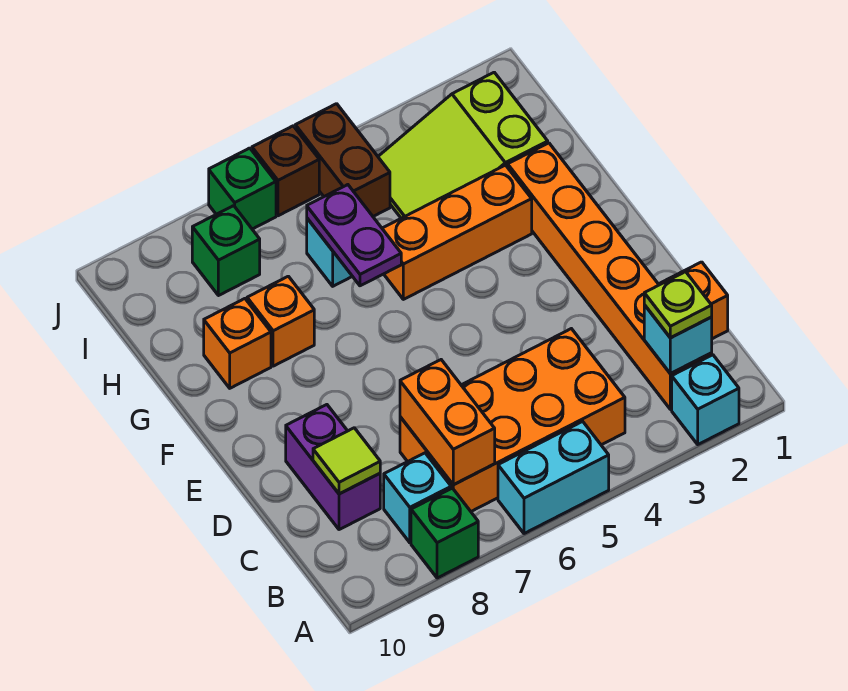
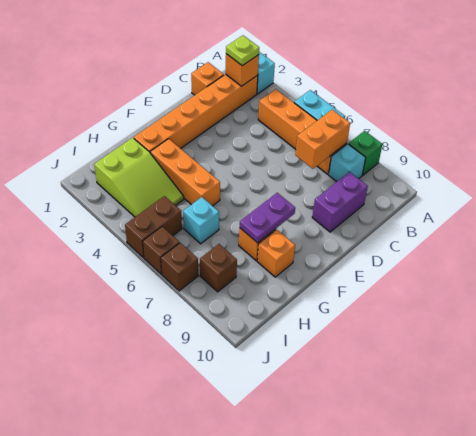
cyan 1x1 brick [644,305,712,373] -> orange 1x1 brick [225,54,259,86]
orange 2x4 brick [400,329,625,511] -> orange 1x4 brick [258,89,347,174]
lime 1x1 tile [313,428,380,494] -> none
purple 1x2 plate [307,185,401,286] -> purple 1x2 plate moved to [240,193,295,243]
green 1x1 brick [192,206,260,296] -> brown 1x1 brick [200,244,237,292]
green 1x1 brick [209,148,276,229] -> brown 1x1 brick [161,243,198,291]

